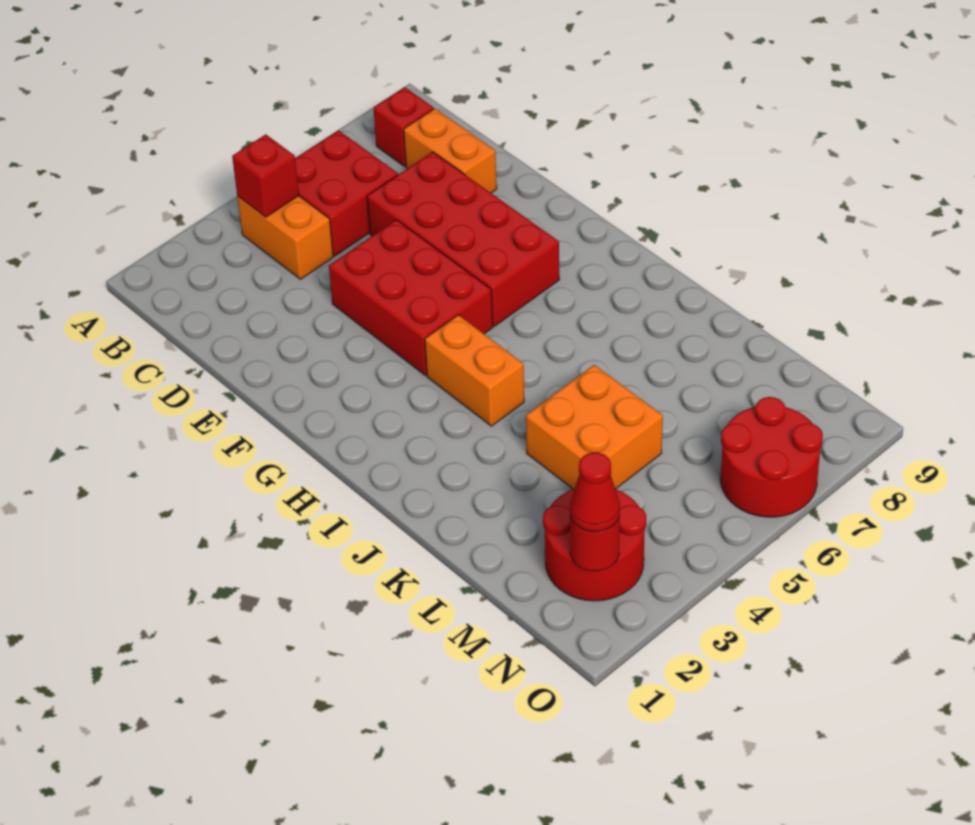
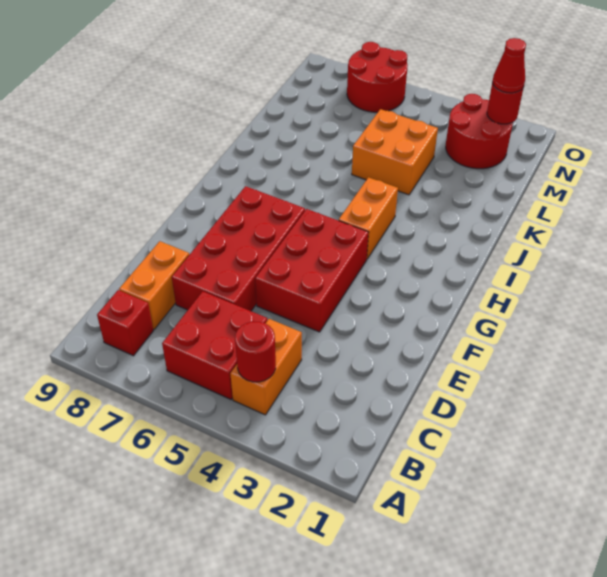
red 1x1 brick [232,134,299,217] -> red 1x1 round brick [235,322,276,382]

